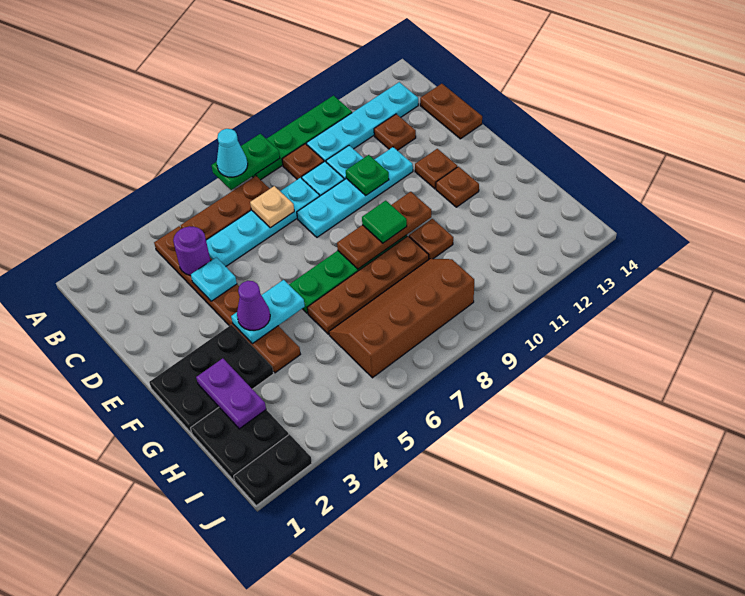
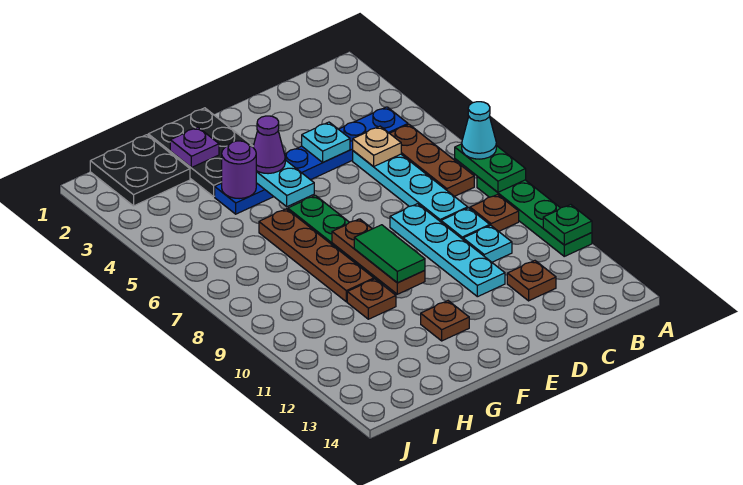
brown 1x6 plate [154,226,301,373] -> blue 1x6 plate [215,107,408,214]
cyan 1x4 plate [307,82,418,162] -> none
purple 1x1 round brick [173,226,210,275] -> purple 1x1 round brick moved to [222,141,256,199]
tan 1x1 plate [250,186,294,228] -> tan 1x1 plate moved to [353,126,401,167]
brown 1x2 plate [420,84,482,139] -> none
green 1x1 plate [346,155,389,195] -> green 1x1 plate moved to [543,205,592,245]
brown 1x1 plate [415,149,457,189] -> none
green 1x1 tile [362,201,407,243] -> green 1x2 tile [354,225,425,283]
purple 1x2 plate [196,358,266,429] -> purple 1x1 plate [170,127,219,168]
brown 2x4 slope [329,259,474,378] -> none
black 1x2 plate [234,434,312,506] -> none

